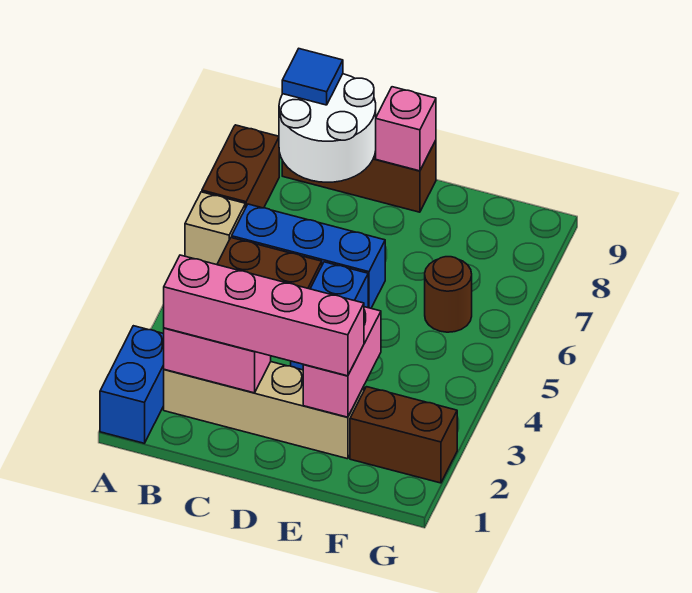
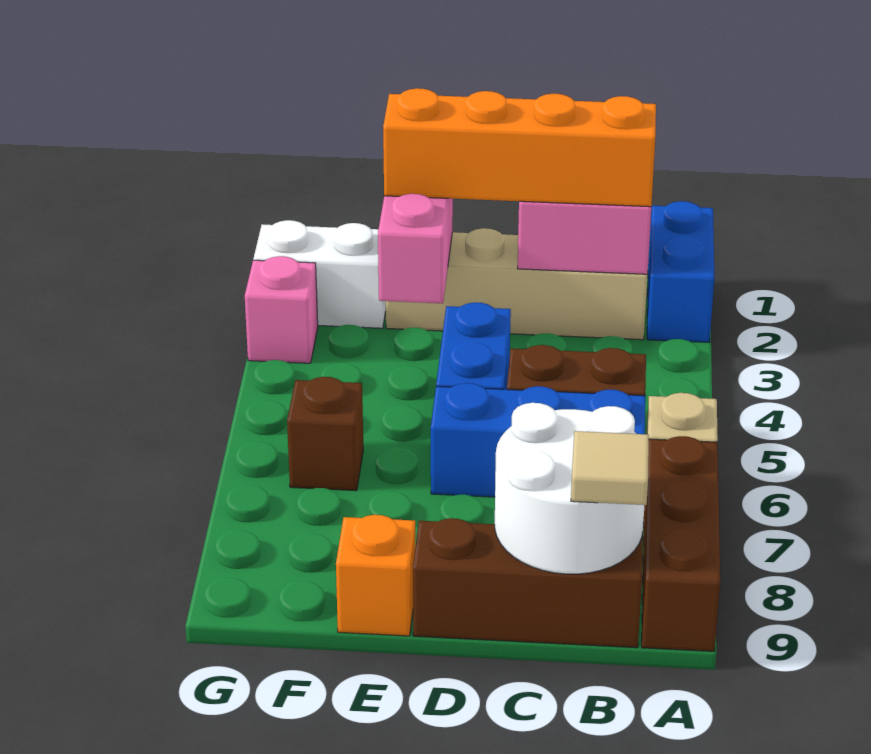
brown 1x2 brick [202,125,279,208] -> brown 1x3 brick [642,436,720,651]
pink 1x4 brick [164,255,364,376] -> orange 1x4 brick [383,88,656,207]
blue 1x1 tile [282,49,343,105] -> tan 1x1 tile [571,431,649,505]
pink 1x1 brick [376,87,436,171] -> pink 1x1 brick moved to [245,256,318,363]
none -> orange 1x1 brick [336,515,415,636]
brown 1x2 brick [350,387,457,483] -> white 1x2 brick [253,220,386,328]
brown 1x1 round brick [425,257,472,332] -> brown 1x1 brick [287,377,363,491]

